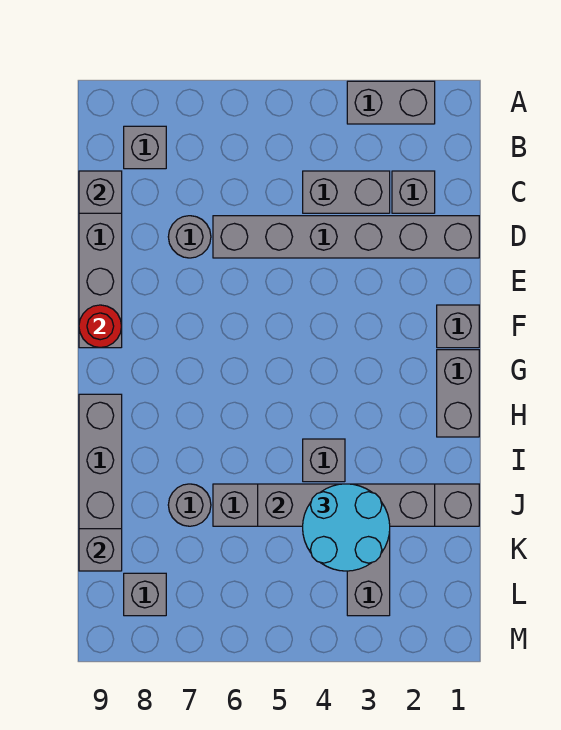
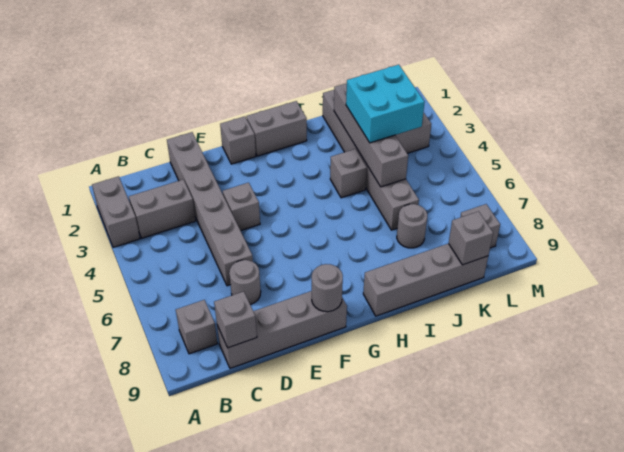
grey 1x1 brick [392,171,435,213] -> grey 1x1 brick moved to [223,183,260,231]
grey 1x2 brick [303,171,390,213] -> grey 1x2 brick turned to [129,180,196,238]
red 1x1 round brick [79,305,122,348] -> grey 1x1 round brick [312,264,343,312]
cyan 2x2 round brick [303,484,390,571] -> cyan 2x2 brick [346,65,425,143]

